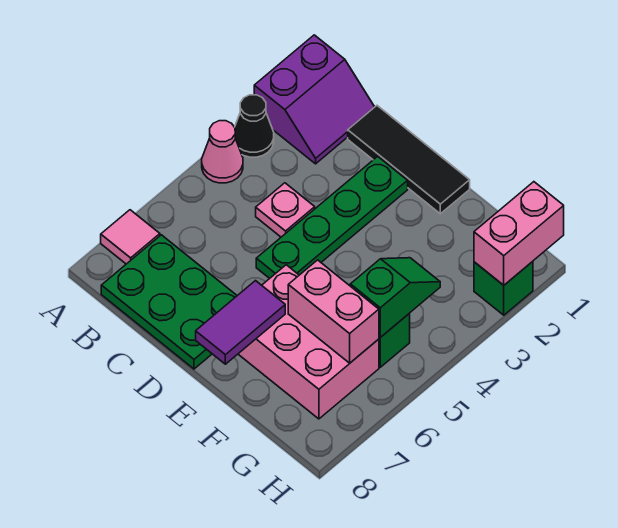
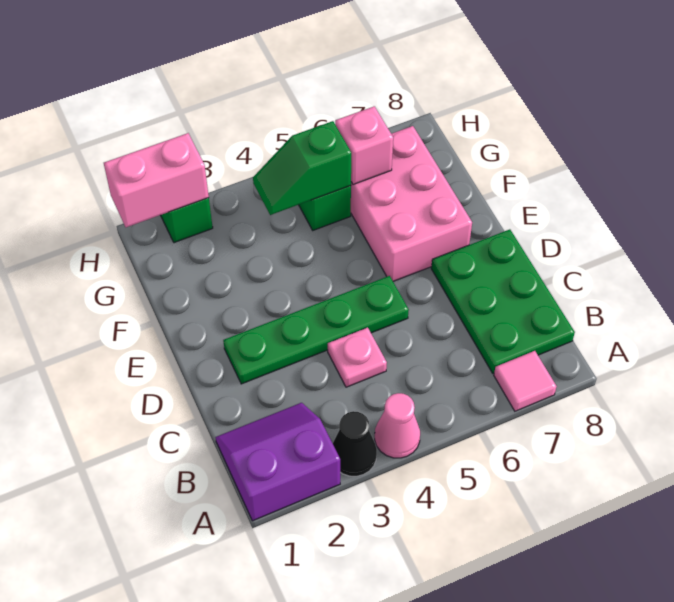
black 1x3 tile [348,106,470,214] -> none
purple 1x2 tile [196,281,285,364] -> none
pink 1x2 brick [288,260,379,363] -> pink 1x1 brick [335,106,393,184]

